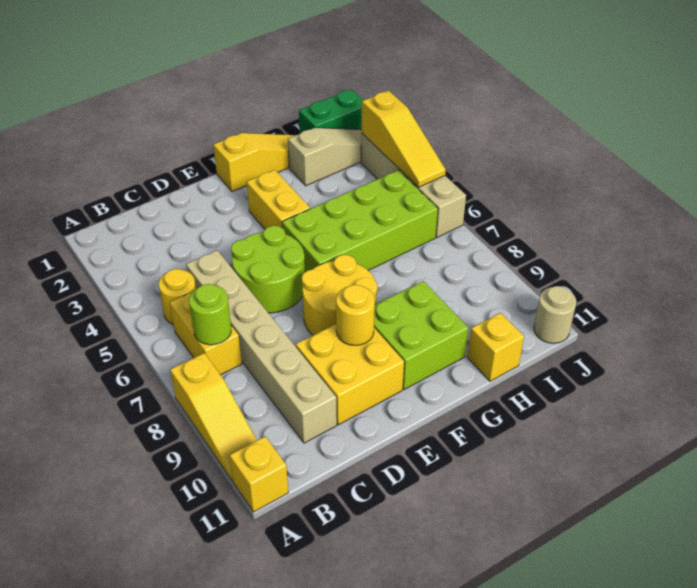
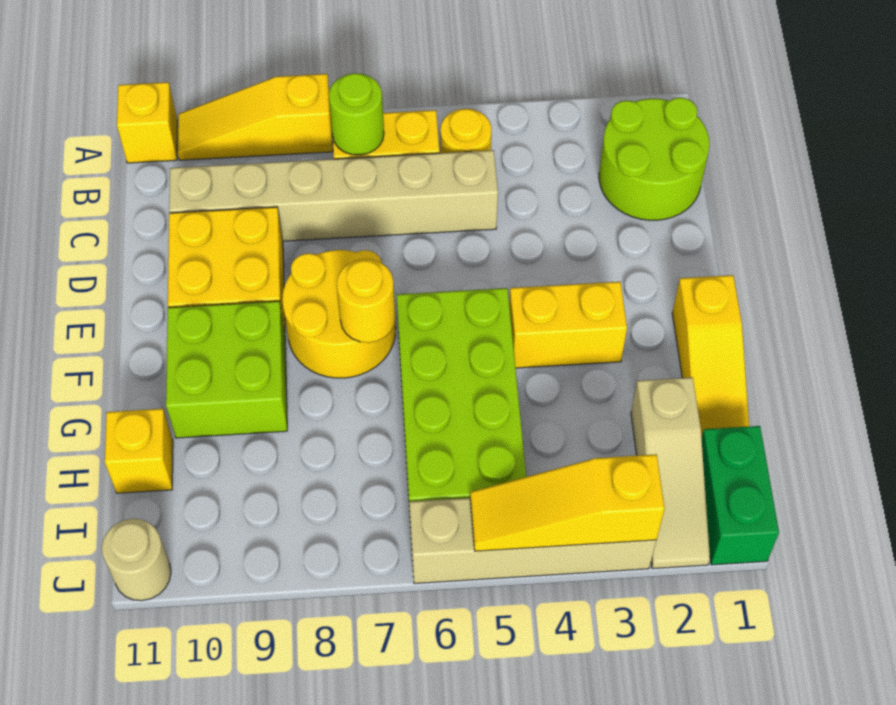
lime 2x2 round brick [231,226,305,313] -> lime 2x2 round brick moved to [599,98,709,220]
yellow 1x1 round brick [336,285,375,345] -> yellow 1x1 round brick moved to [337,259,395,343]

